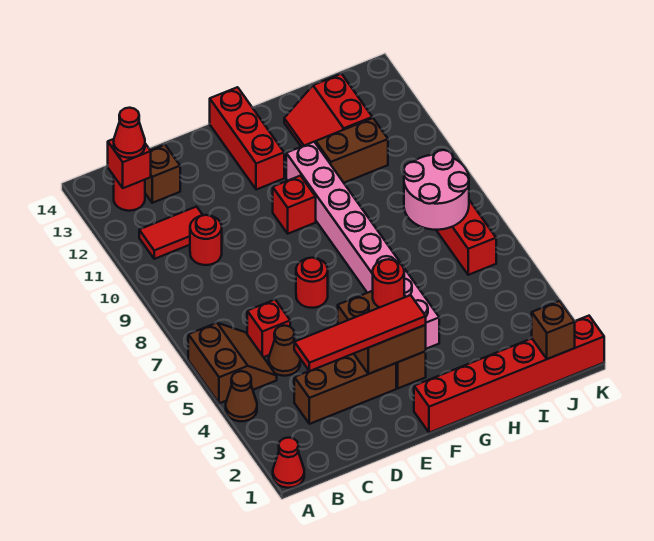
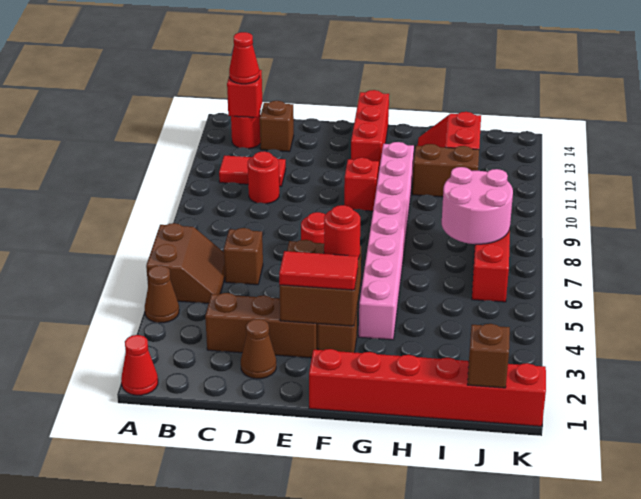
red 1x4 tile [294,295,426,371] -> red 1x2 tile [279,251,358,290]
brown 1x1 cone [269,326,300,376] -> brown 1x1 cone moved to [241,319,276,379]
red 1x1 brick [247,300,290,357] -> brown 1x1 brick [224,228,263,285]

